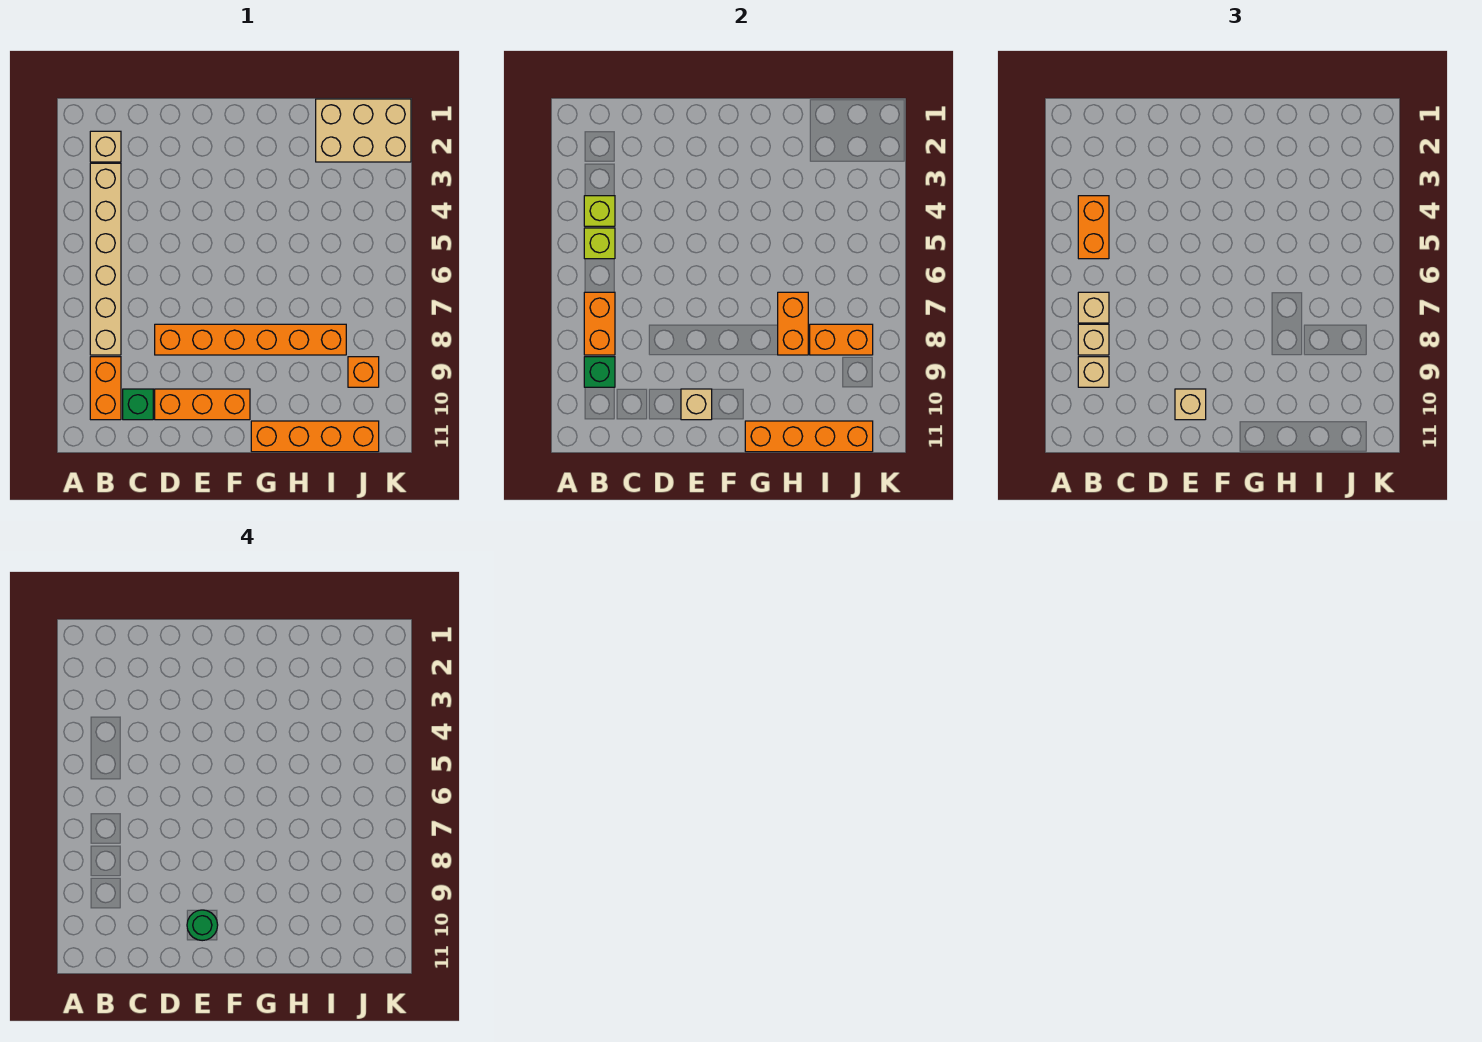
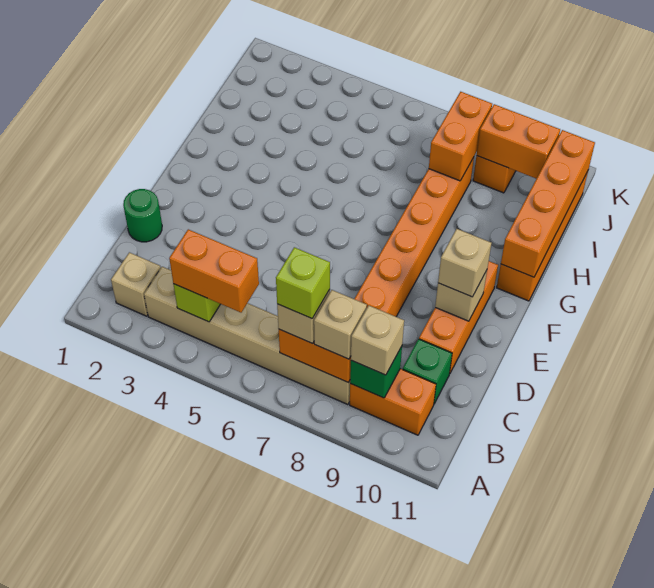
lime 1x1 brick [584,228,615,259] -> lime 1x1 brick moved to [276,247,330,319]
green 1x1 round brick [187,910,218,941] -> green 1x1 round brick moved to [123,189,162,242]
orange 1x2 brick [778,292,808,355] -> orange 1x2 brick moved to [477,104,560,179]
tan 2x3 brick [316,99,411,162] -> none

